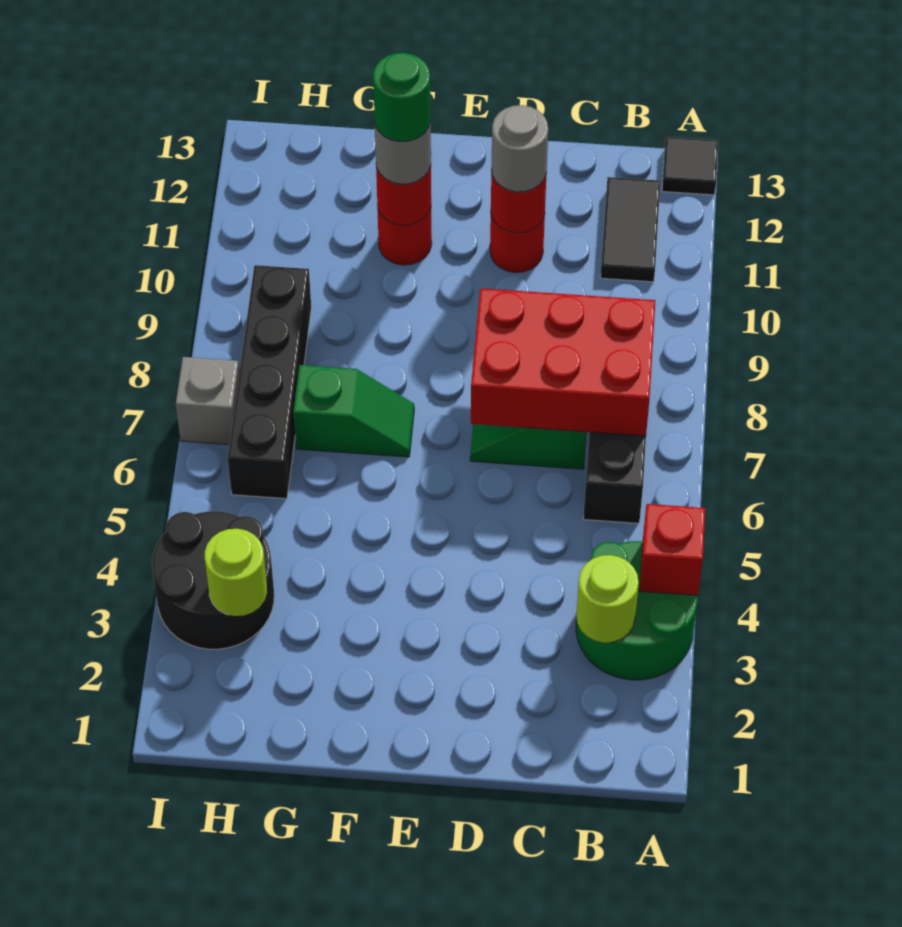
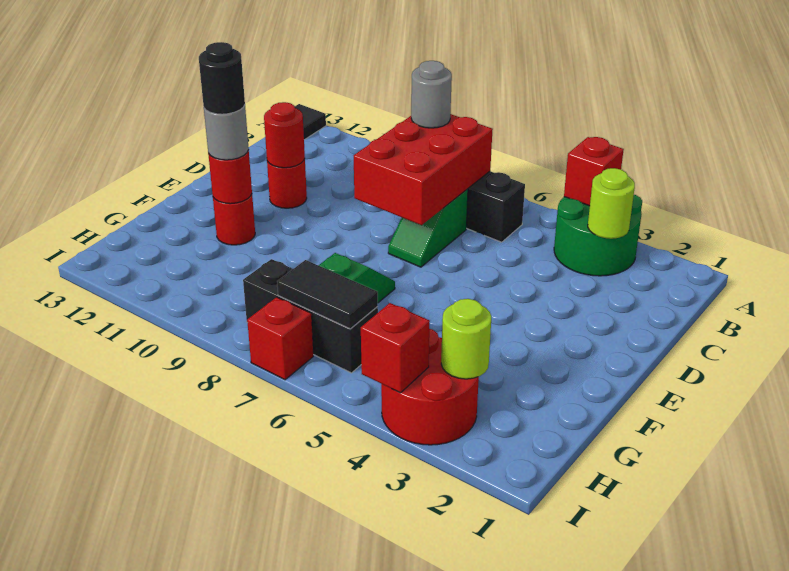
black 1x2 tile [600,177,660,282] -> black 1x2 tile moved to [277,260,378,329]
grey 1x1 round brick [491,105,548,192] -> grey 1x1 round brick moved to [411,61,452,128]
green 1x1 round brick [373,53,431,142] -> black 1x1 round brick [199,42,245,114]
black 2x2 round brick [152,511,274,649] -> red 2x2 round brick [381,329,479,445]
black 1x4 brick [228,265,311,499] -> black 1x3 brick [243,259,378,373]
none -> red 1x1 brick [361,303,430,393]
grey 1x1 brick [176,357,239,444] -> red 1x1 brick [247,297,313,380]

